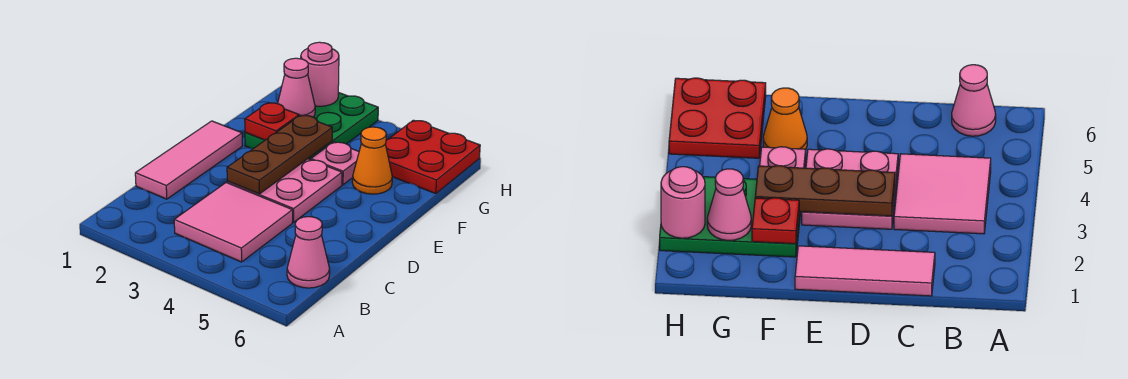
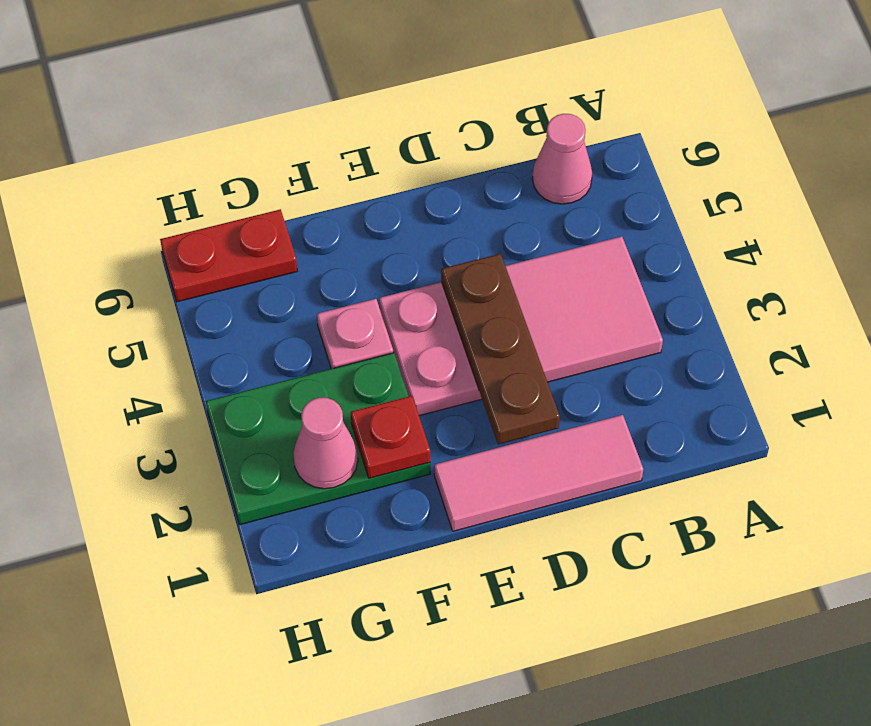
brown 1x3 plate [227,115,332,194] -> brown 1x3 plate turned to [441,254,560,444]
orange 1x1 cone [352,127,392,194] -> none
red 2x2 plate [386,120,480,194] -> red 1x2 plate [160,209,297,302]
pink 1x1 round brick [301,42,339,106] -> none

